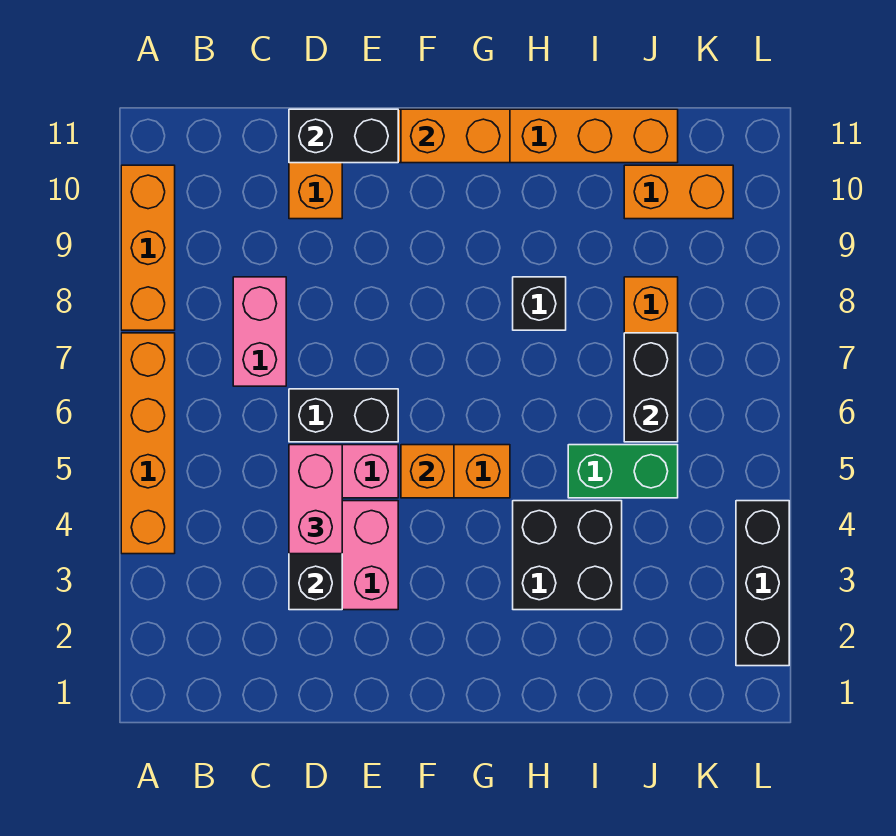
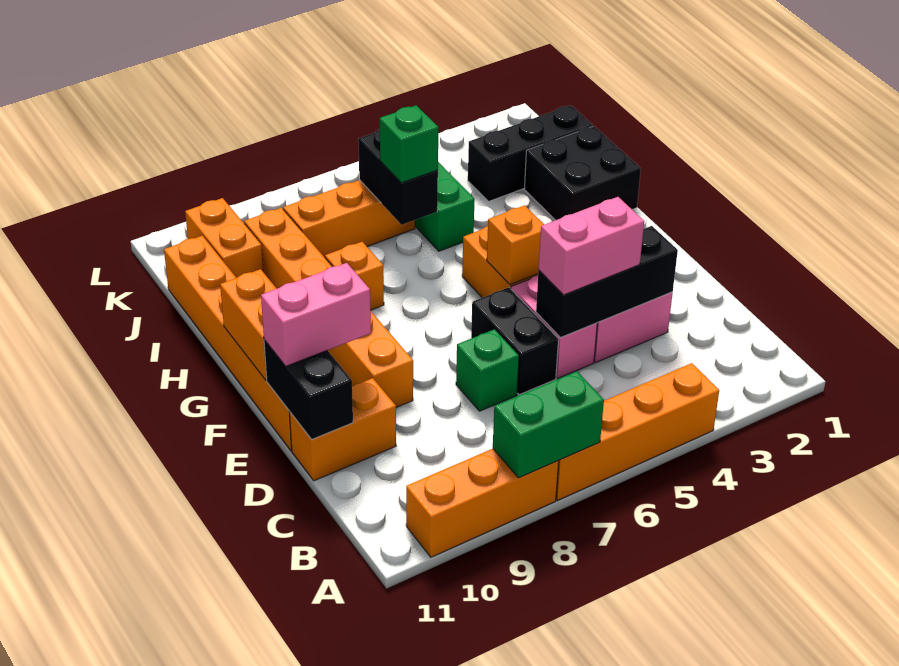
none -> green 1x2 brick [493,371,604,478]
pink 1x2 brick [233,277,286,386] -> pink 1x2 brick moved to [261,263,371,366]
none -> green 1x1 brick [456,329,519,411]
none -> orange 1x6 brick [244,208,413,407]
black 2x2 brick [513,501,622,610] -> black 2x2 brick moved to [524,126,641,220]
black 1x1 brick [513,277,566,330] -> orange 1x1 brick [325,242,384,310]
none -> green 1x1 brick [380,105,438,183]
black 1x2 brick [624,333,678,442] -> black 1x2 brick turned to [358,129,438,225]
black 1x3 brick [736,501,789,666] -> black 1x3 brick moved to [468,105,593,201]

